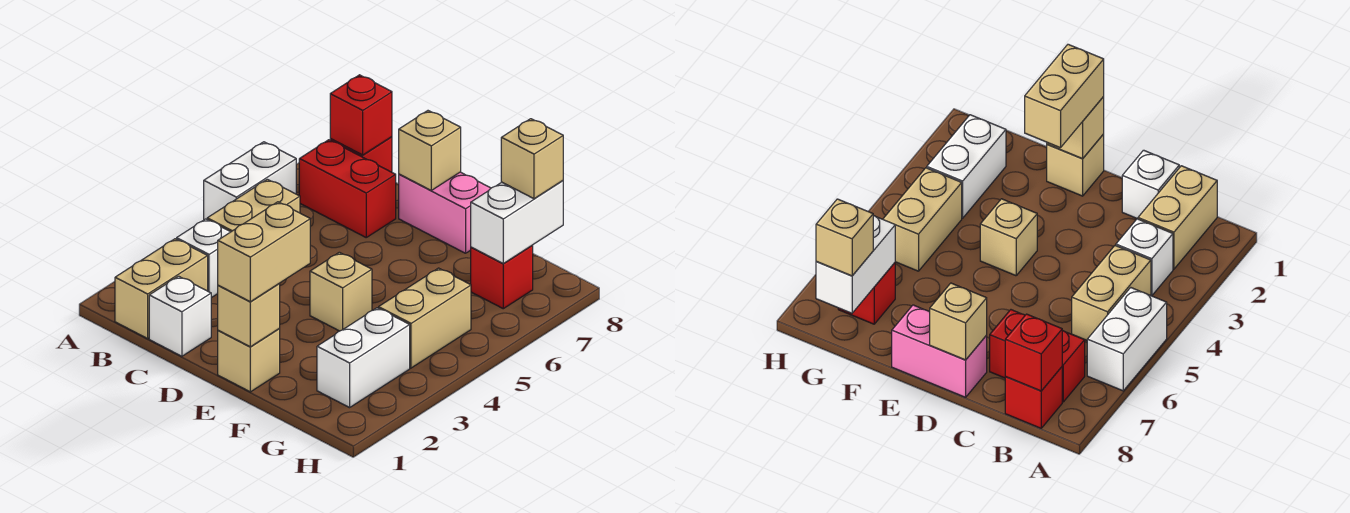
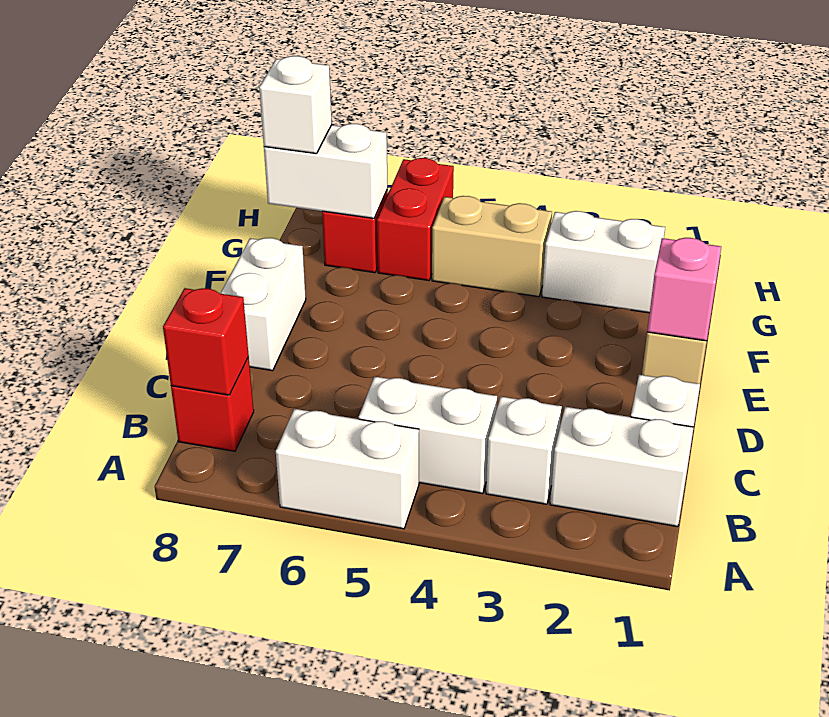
tan 1x2 brick [115,239,208,339] -> white 1x2 brick [550,407,694,527]
tan 1x2 brick [207,179,300,232] -> white 1x2 brick [359,377,497,493]
red 1x2 brick [299,140,396,237] -> red 1x2 brick moved to [377,158,454,281]
pink 1x2 brick [399,172,491,253] -> white 1x2 brick [220,238,306,371]
tan 1x1 brick [399,111,461,190] -> none
tan 1x1 brick [218,283,280,347] -> pink 1x1 brick [647,238,721,341]
tan 1x2 brick [218,202,310,302] -> none
tan 1x1 brick [310,252,372,331] -> none
tan 1x1 brick [501,119,563,199] -> white 1x1 brick [259,56,332,154]

